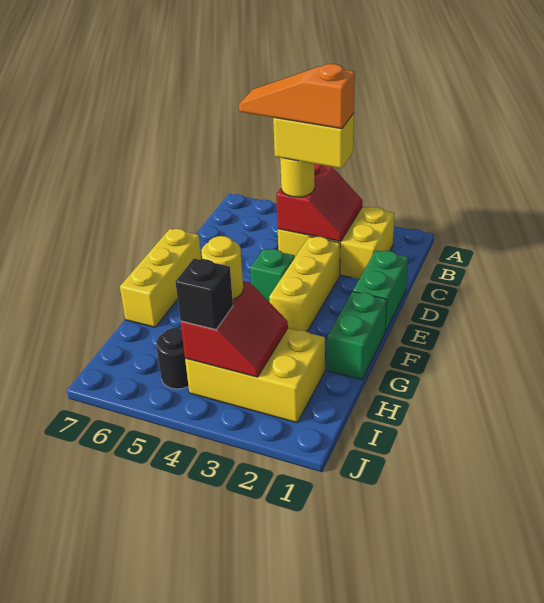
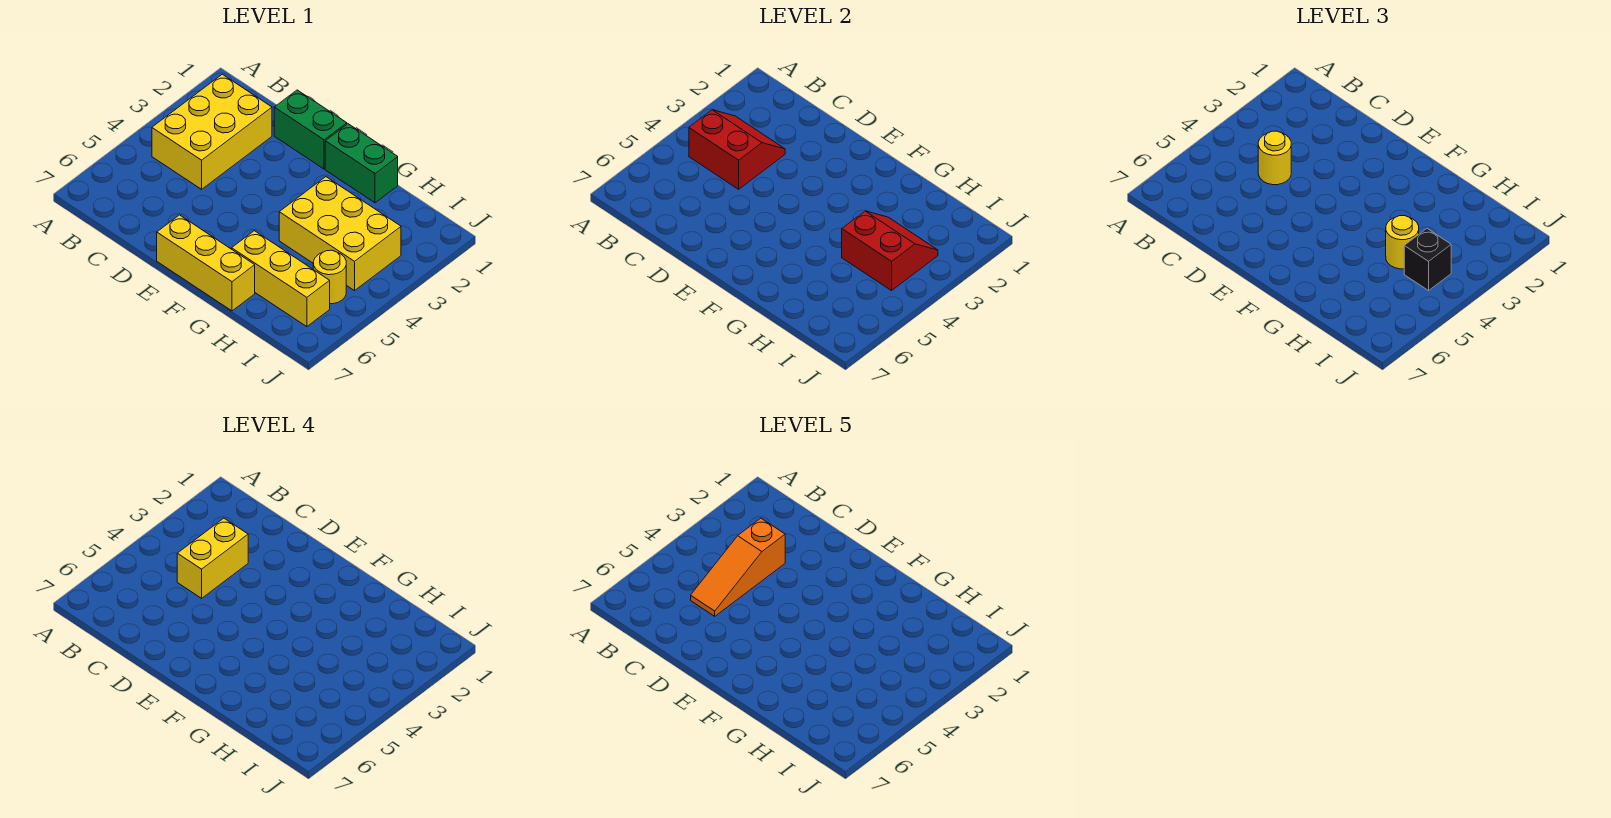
yellow 1x3 brick [269,237,340,332] -> yellow 1x3 brick moved to [232,231,330,327]
green 1x1 brick [250,249,295,302] -> none
yellow 2x3 brick [185,328,325,423] -> yellow 2x3 brick turned to [279,177,401,291]
black 1x1 round brick [156,328,189,389] -> yellow 1x1 round brick [313,250,346,304]

